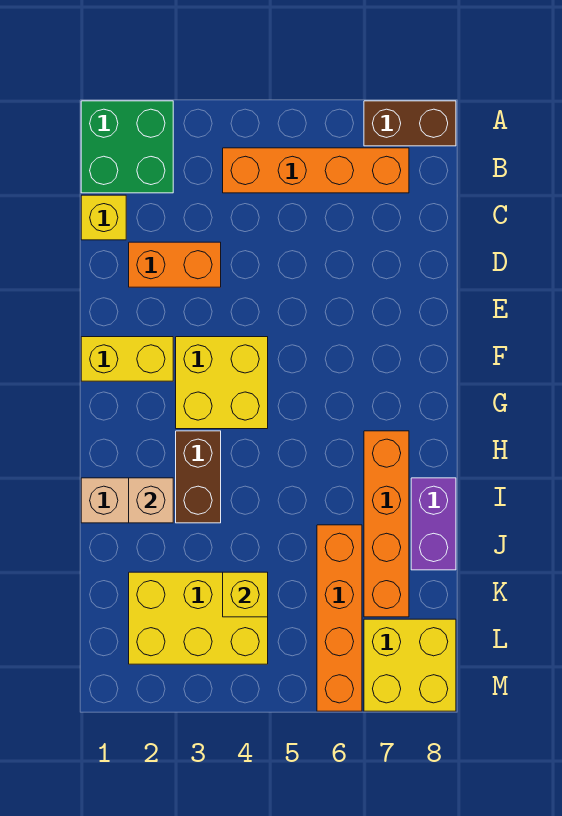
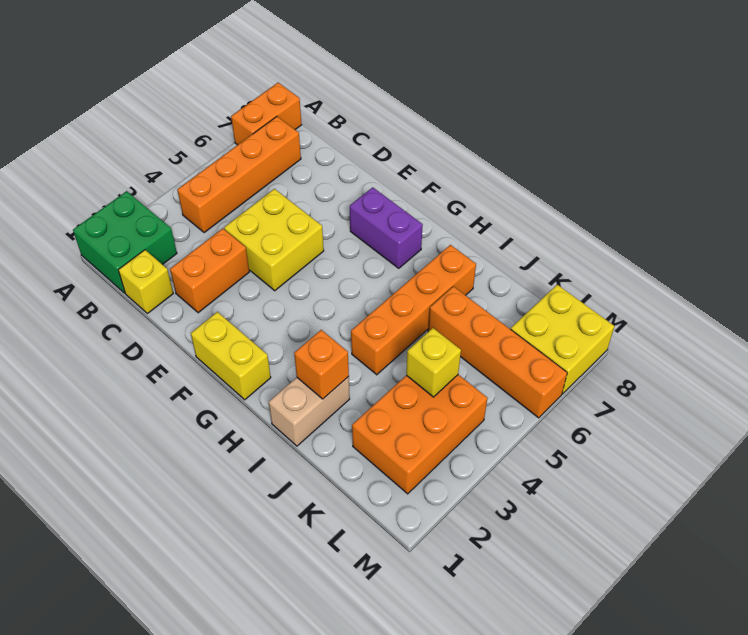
brown 1x2 brick [364,101,456,146] -> orange 1x2 brick [231,83,302,145]
yellow 1x2 brick [81,337,173,381] -> yellow 1x2 brick turned to [191,312,271,400]
yellow 2x2 brick [176,337,268,429] -> yellow 2x2 brick moved to [224,189,324,291]
brown 1x2 brick [176,431,221,523] -> none
orange 1x4 brick [364,431,409,617] -> orange 1x4 brick turned to [351,245,476,375]
tan 1x1 brick [129,478,173,523] -> orange 1x1 brick [294,330,349,399]
purple 1x2 brick [411,478,456,570] -> purple 1x2 brick moved to [350,187,423,268]
yellow 2x3 brick [129,572,268,664] -> orange 2x3 brick [352,375,487,494]

